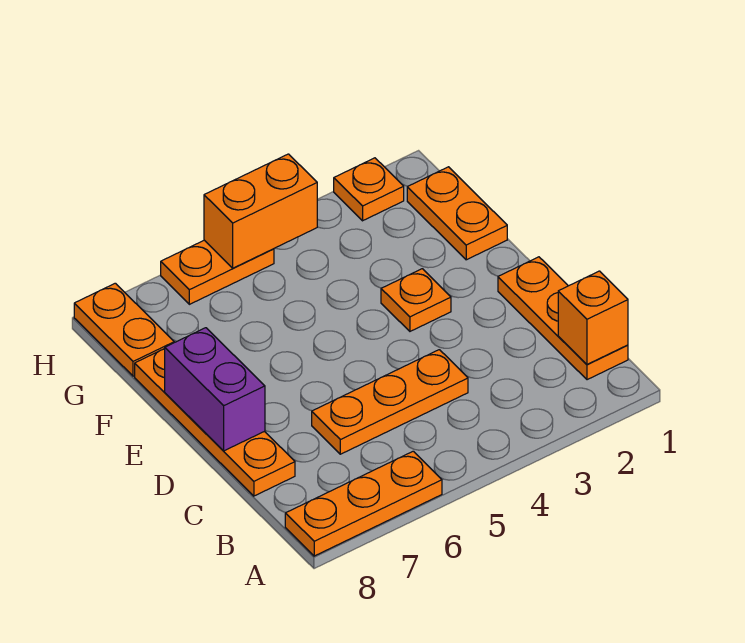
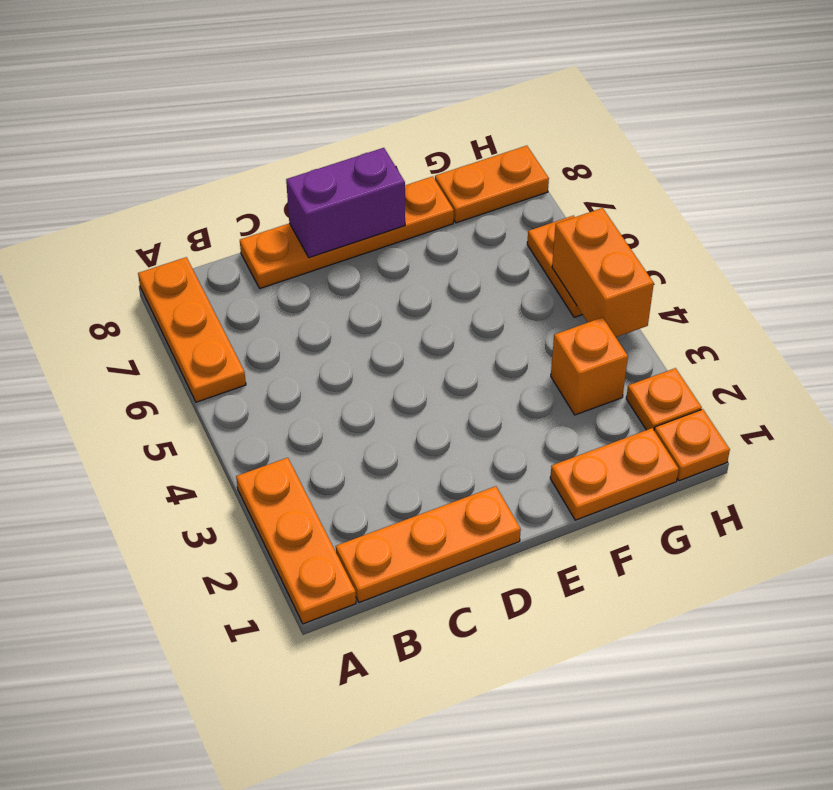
orange 1x1 brick [558,271,628,364] -> orange 1x1 brick moved to [551,317,628,415]
orange 1x3 plate [312,350,468,454] -> orange 1x3 plate moved to [236,458,356,624]
orange 1x1 plate [381,269,451,331] -> orange 1x1 plate moved to [654,409,730,481]

